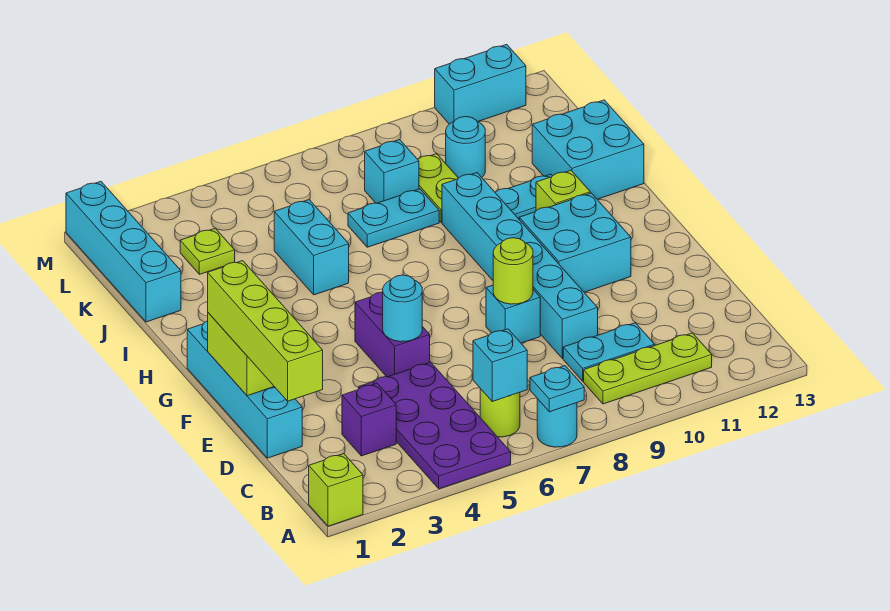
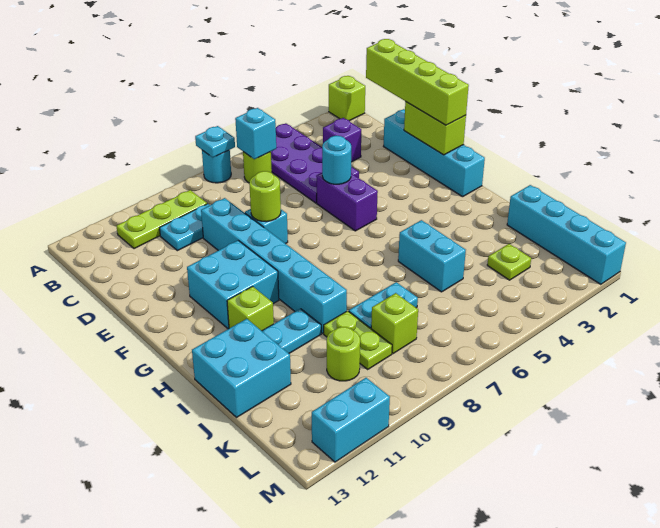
cyan 1x1 brick [365,140,419,203] -> lime 1x1 brick [371,293,418,354]
cyan 1x1 round brick [446,117,485,178] -> lime 1x1 round brick [327,327,360,381]

